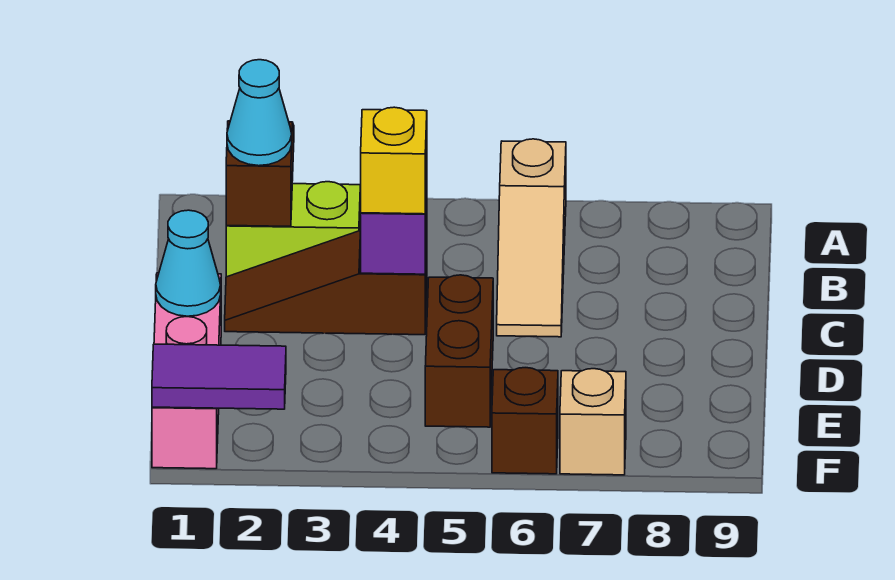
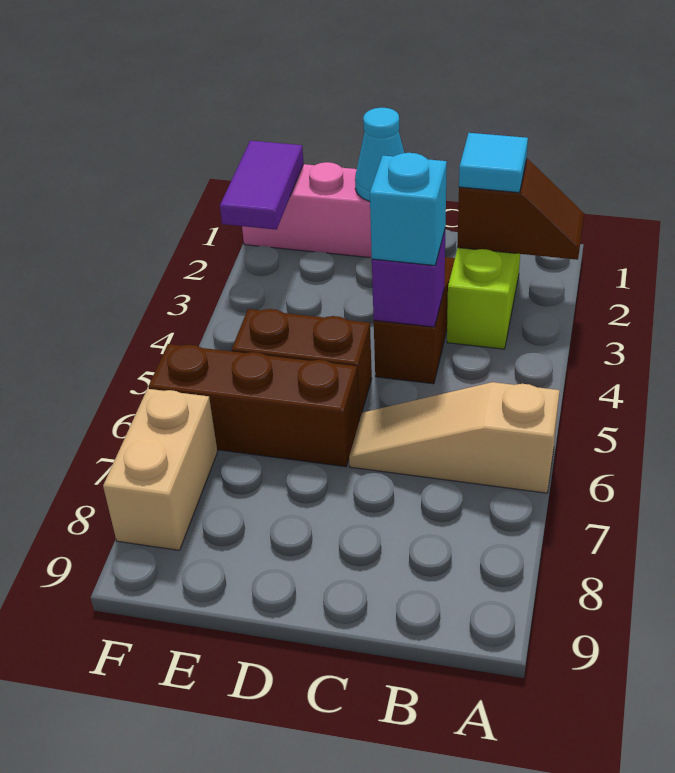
cyan 1x1 cone [227,60,292,166] -> cyan 1x1 tile [459,133,528,192]
yellow 1x1 brick [360,107,427,214] -> cyan 1x1 brick [370,153,447,265]
brown 1x1 brick [492,368,558,474] -> brown 1x3 brick [148,344,359,467]
tan 1x1 brick [560,369,626,475] -> tan 1x2 brick [103,389,217,550]

